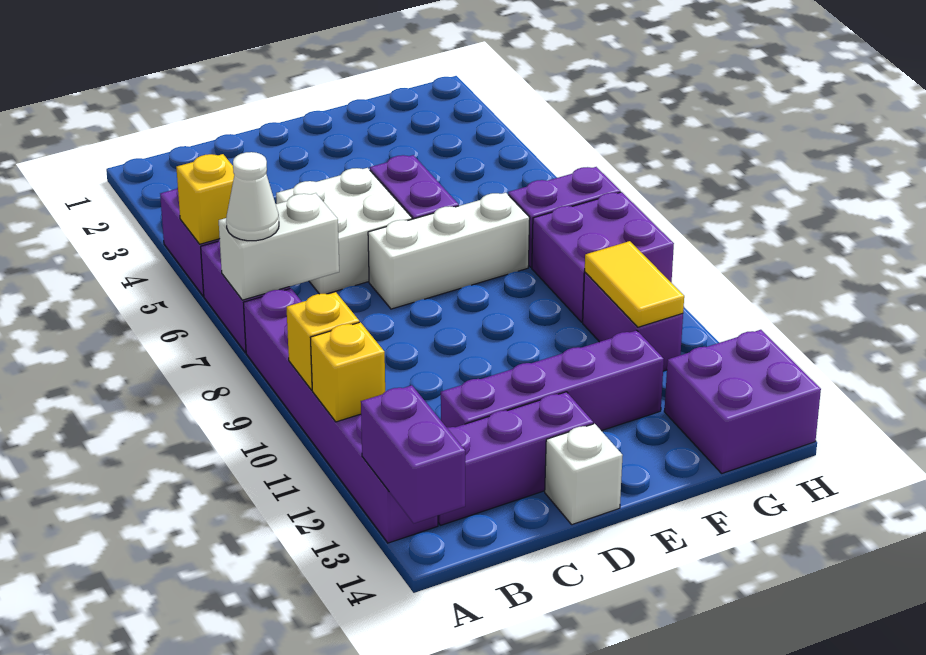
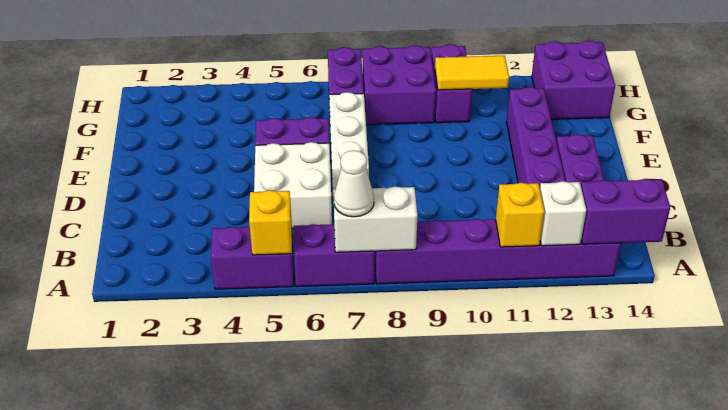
white 1x2 brick [219,193,339,300] -> white 1x2 brick turned to [333,186,417,252]
yellow 1x1 brick [286,292,359,390] -> none
white 1x1 brick [545,424,623,525] -> white 1x1 brick moved to [540,181,586,246]
purple 1x2 brick [583,273,683,371] -> purple 1x2 brick turned to [431,44,472,123]

